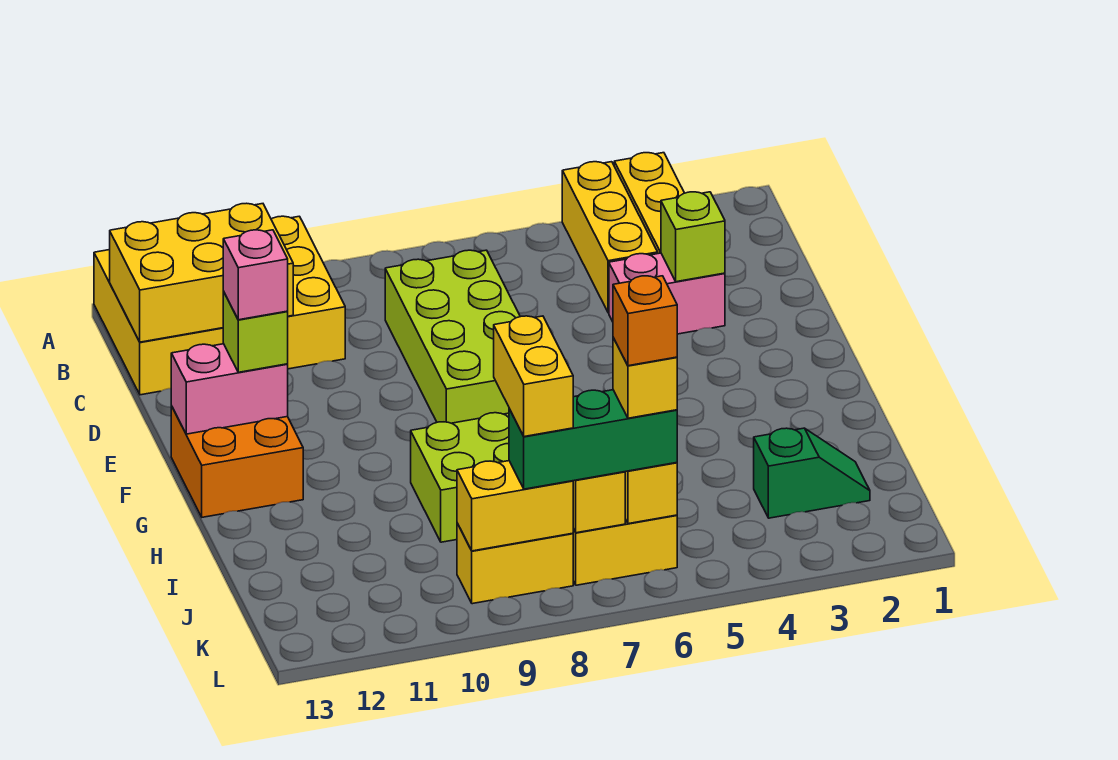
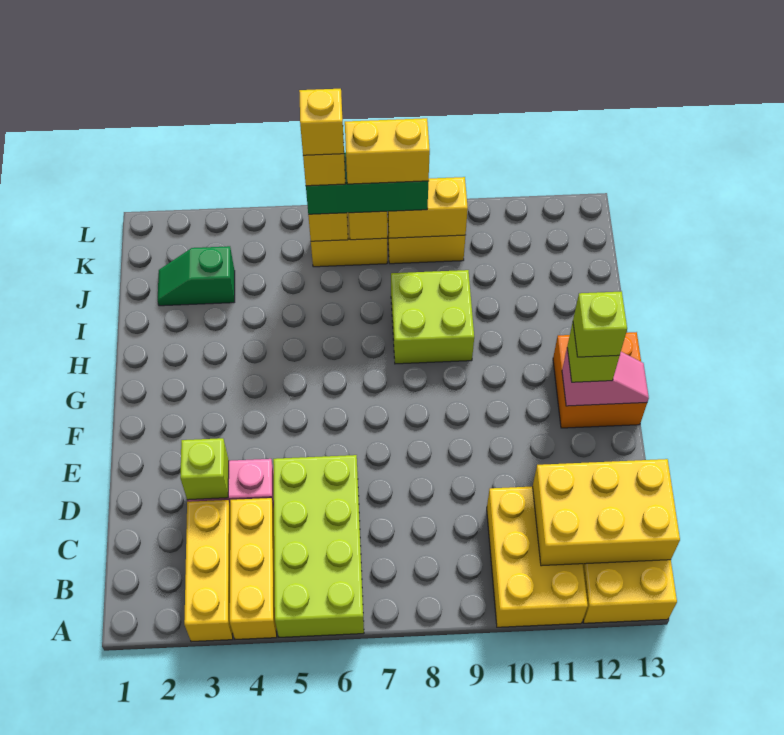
lime 2x4 brick [385,250,520,423] -> lime 2x4 brick moved to [273,455,364,637]
pink 1x2 brick [171,344,288,434] -> pink 1x2 slope [562,349,649,406]
pink 1x1 brick [223,230,288,320] -> lime 1x1 brick [573,291,627,357]
yellow 1x2 brick [494,316,573,437] -> yellow 1x2 brick turned to [345,118,430,184]
orange 1x1 brick [613,276,677,366] -> yellow 1x1 brick [299,89,344,155]

